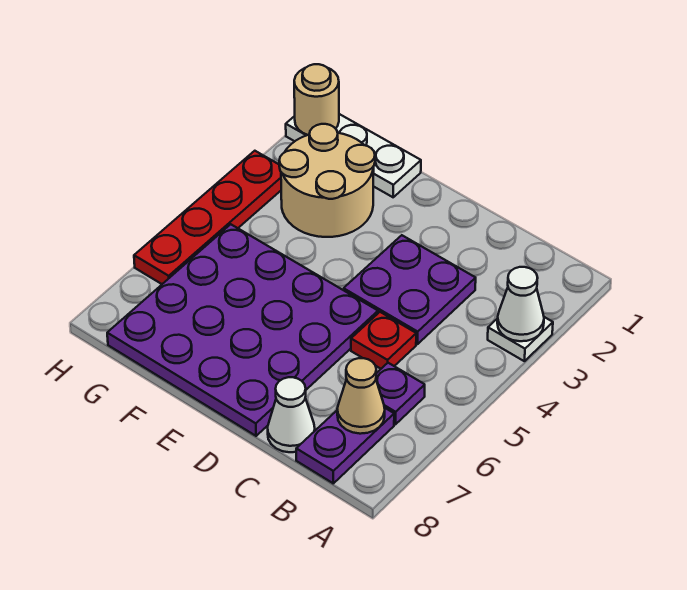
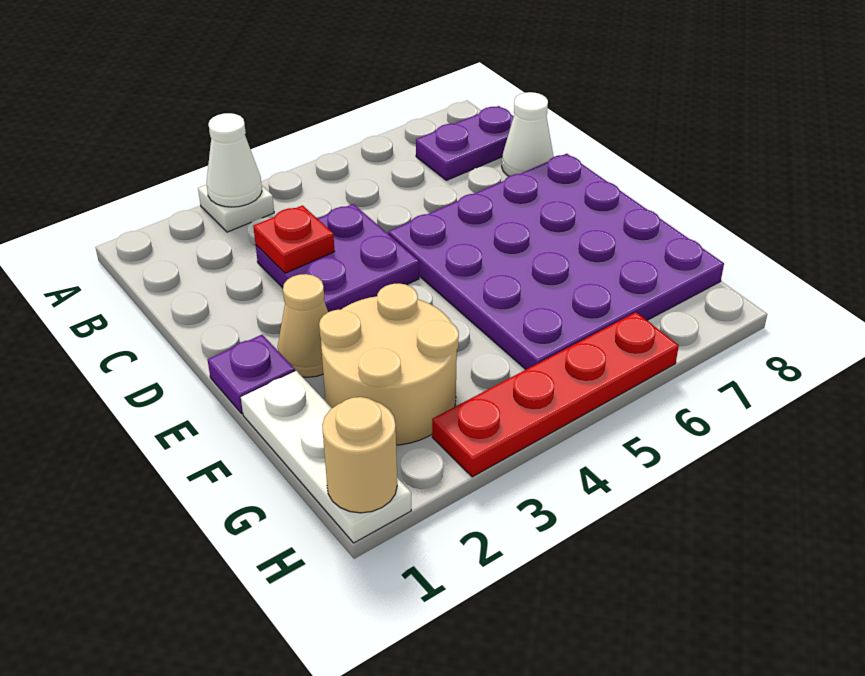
purple 1x1 plate [376,363,425,424] -> purple 1x1 plate moved to [208,335,295,414]
tan 1x1 cone [337,358,385,434] -> tan 1x1 cone moved to [278,274,328,377]
red 1x1 plate [351,312,416,369] -> red 1x1 plate moved to [253,205,335,273]

